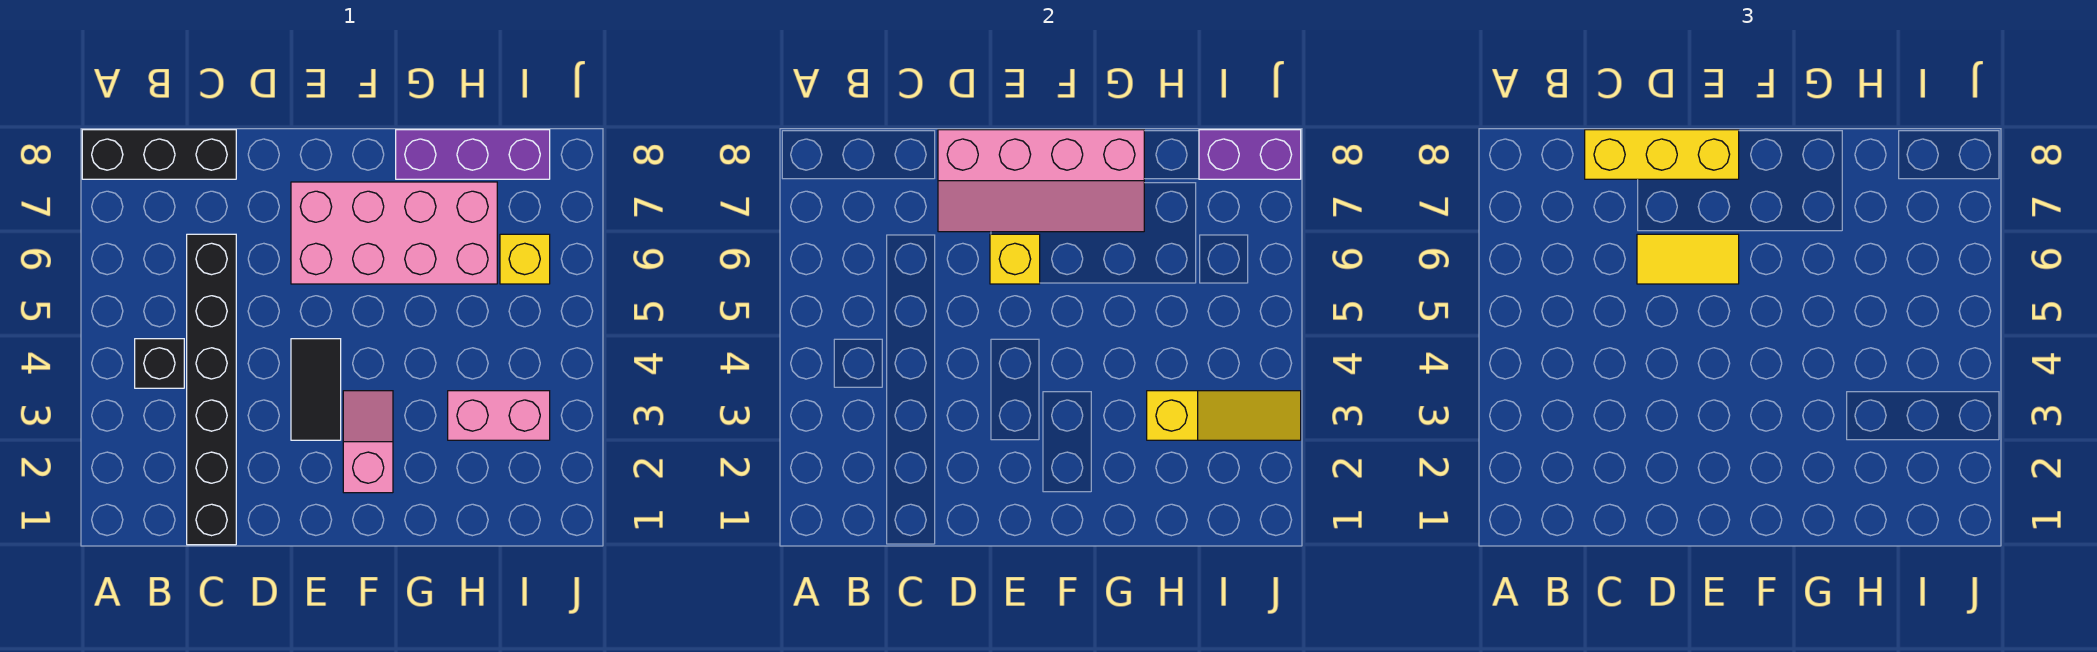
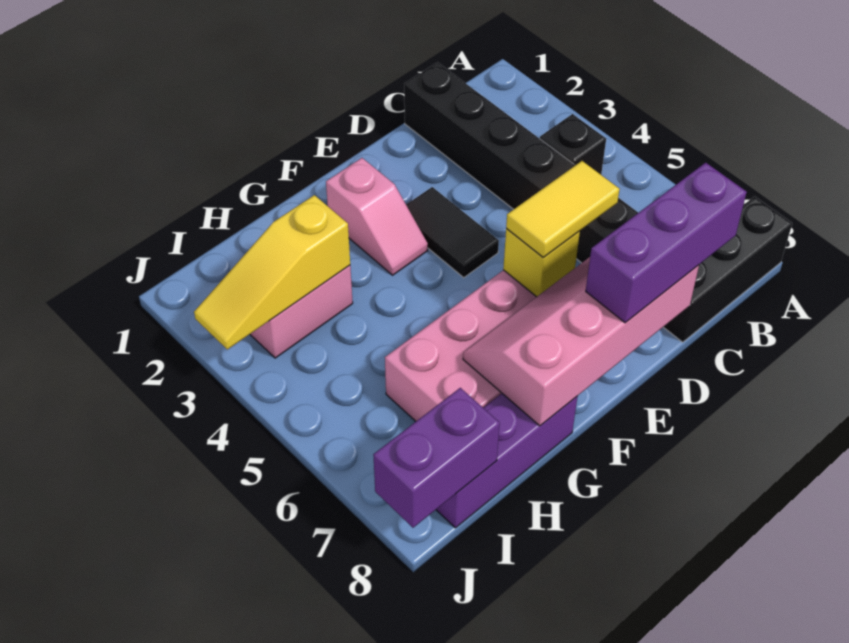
yellow 1x3 brick [1585,130,1739,179] -> purple 1x3 brick [586,163,747,323]
yellow 1x1 brick [500,234,550,284] -> none

